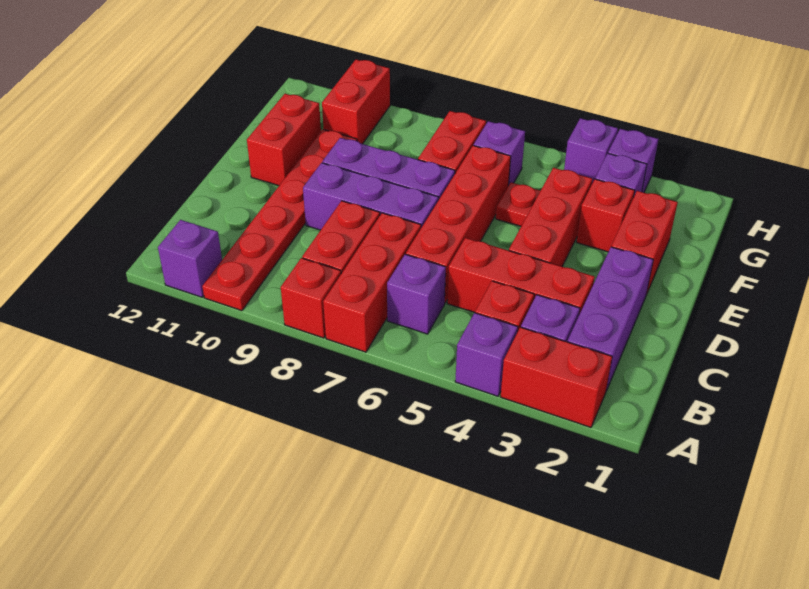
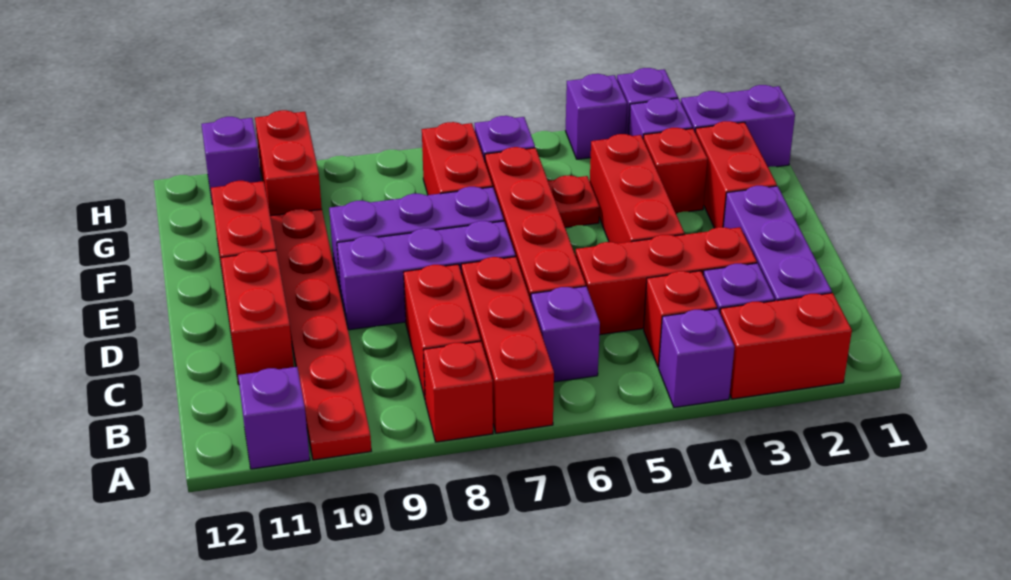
none -> red 1x2 brick [221,250,294,384]
none -> purple 1x2 brick [681,85,795,167]
none -> purple 1x1 brick [201,117,261,204]

